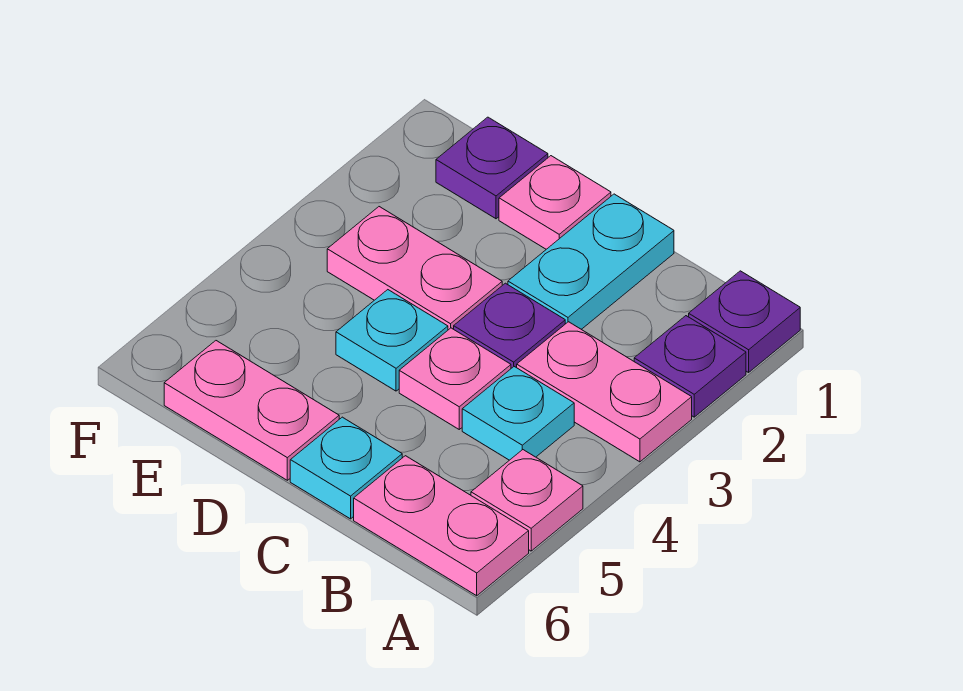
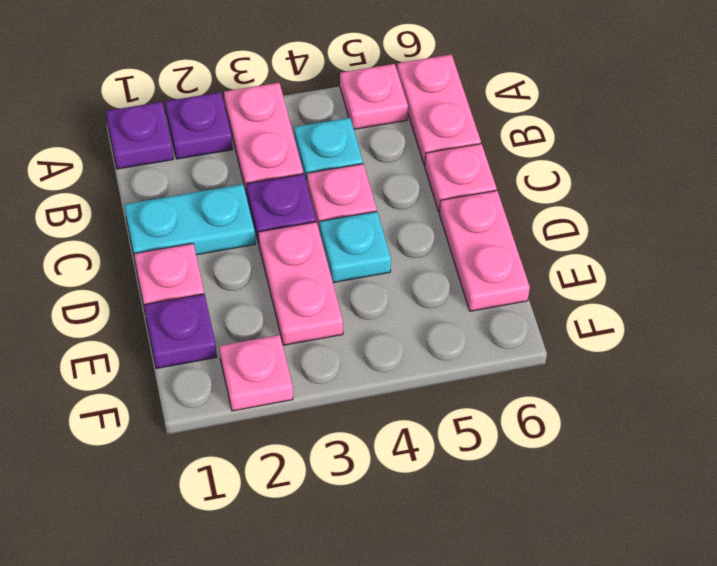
cyan 1x1 plate [290,417,402,519] -> pink 1x1 plate [425,144,497,212]
none -> pink 1x1 plate [219,335,293,411]

